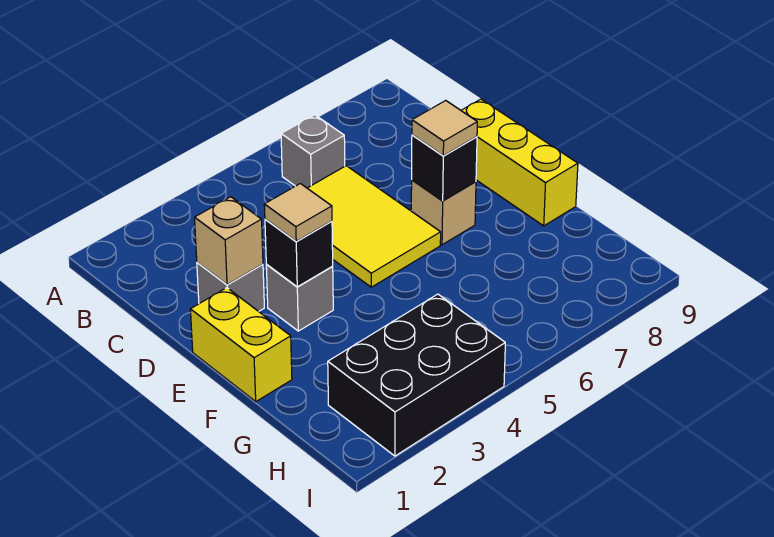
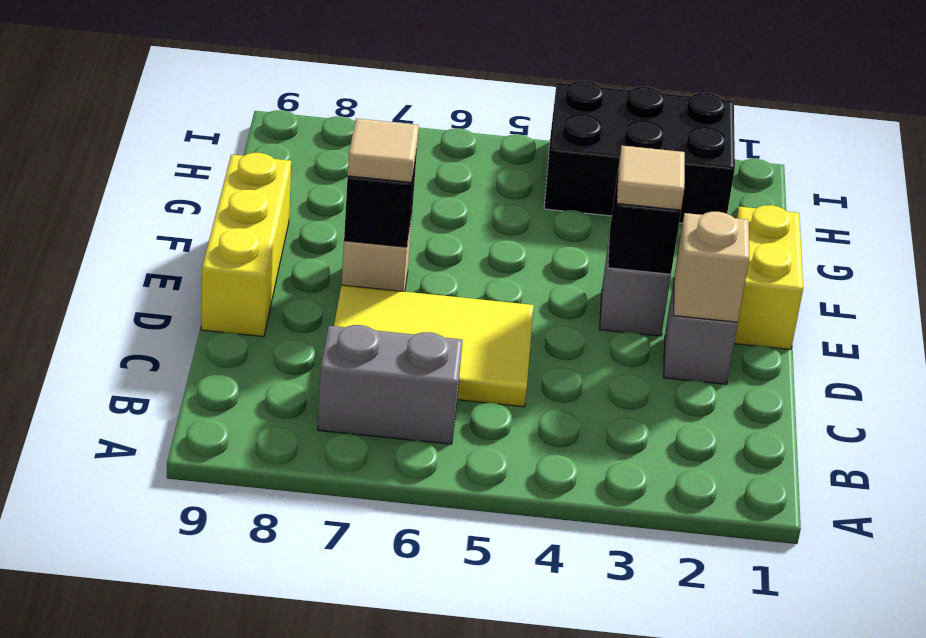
grey 1x1 brick [281,115,345,188] -> grey 1x2 brick [318,325,463,444]
yellow 2x3 tile [307,166,441,287] -> yellow 2x3 tile turned to [334,285,534,407]

